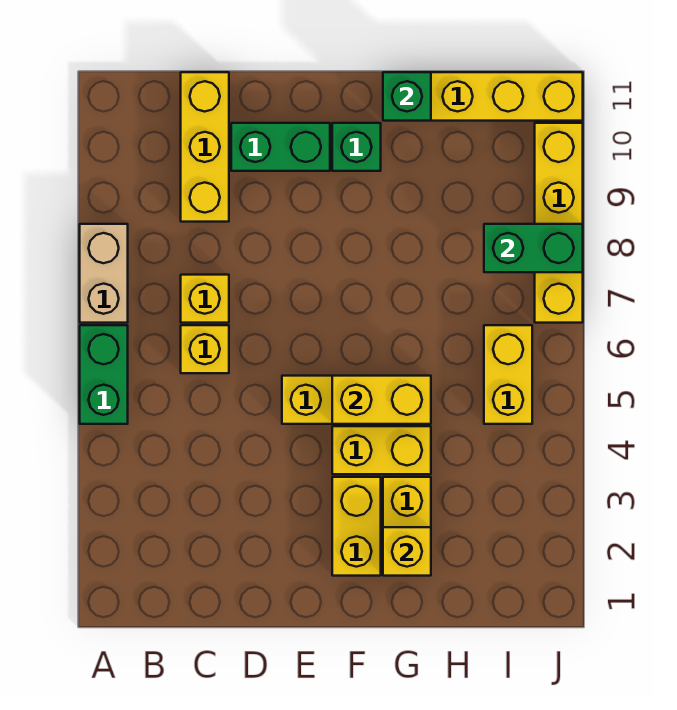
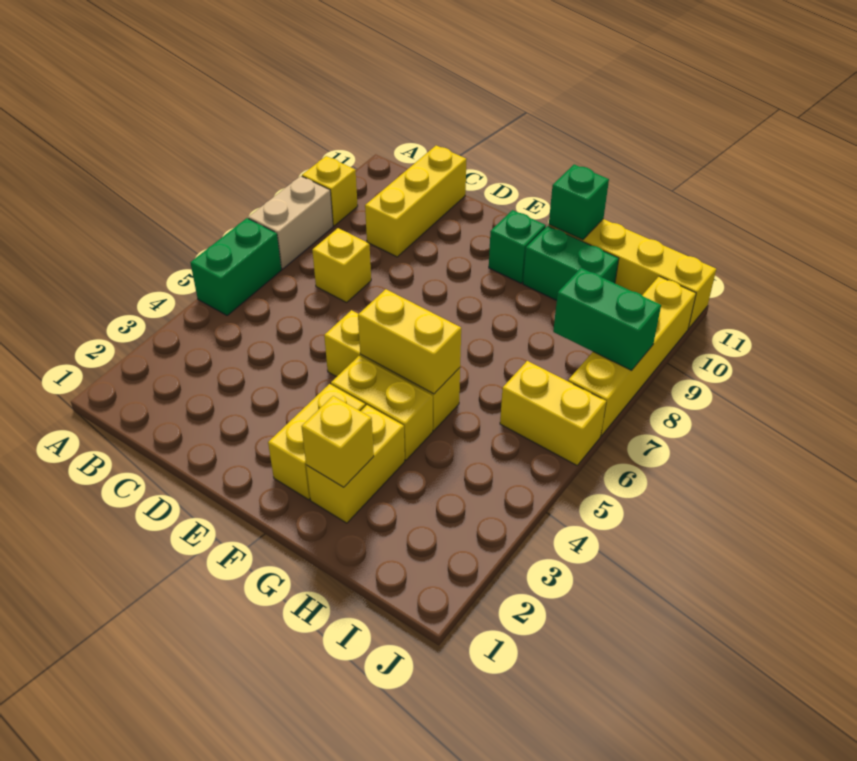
yellow 1x1 brick [181,325,229,373] -> yellow 1x1 brick moved to [302,156,358,226]
green 1x2 brick [231,123,330,171] -> green 1x2 brick moved to [523,226,619,300]
yellow 1x2 brick [484,325,532,424] -> yellow 1x2 brick turned to [500,361,606,465]

